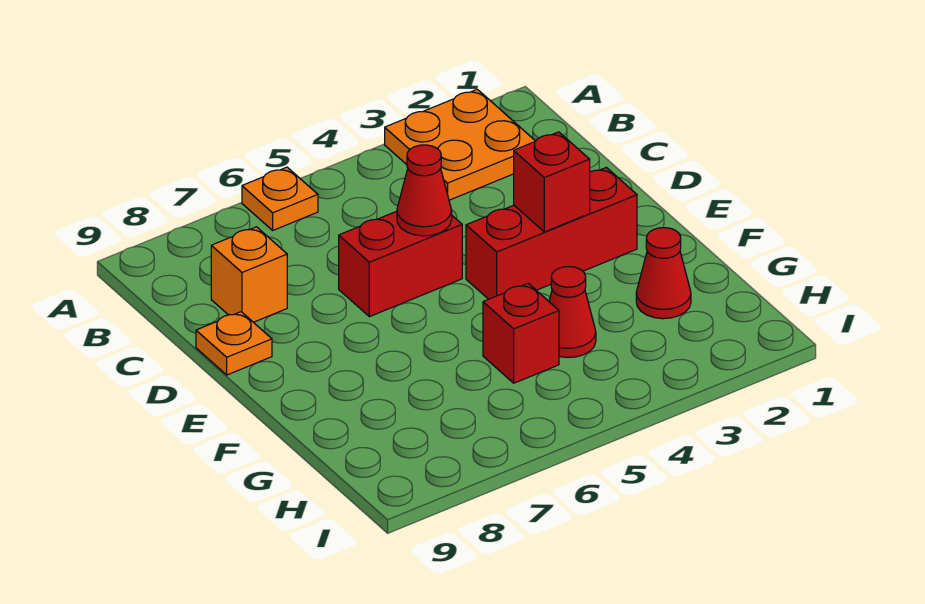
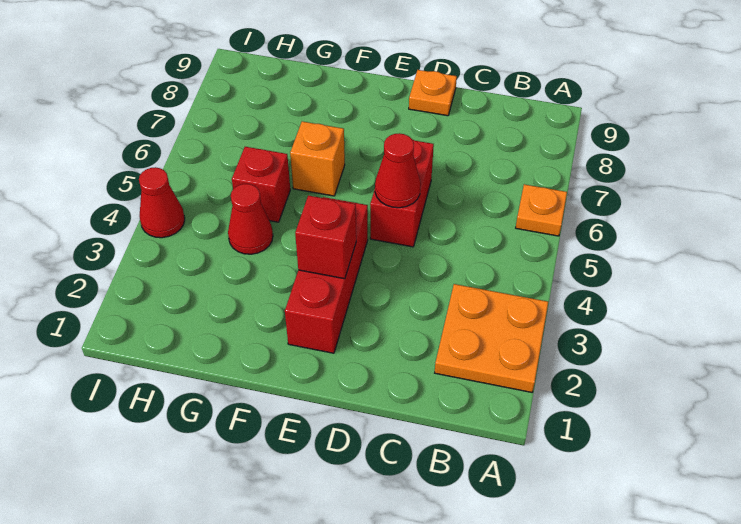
orange 1x1 brick [211,227,287,322] -> orange 1x1 brick moved to [290,121,345,196]
red 1x1 cone [636,228,691,319] -> red 1x1 cone moved to [139,167,185,238]

